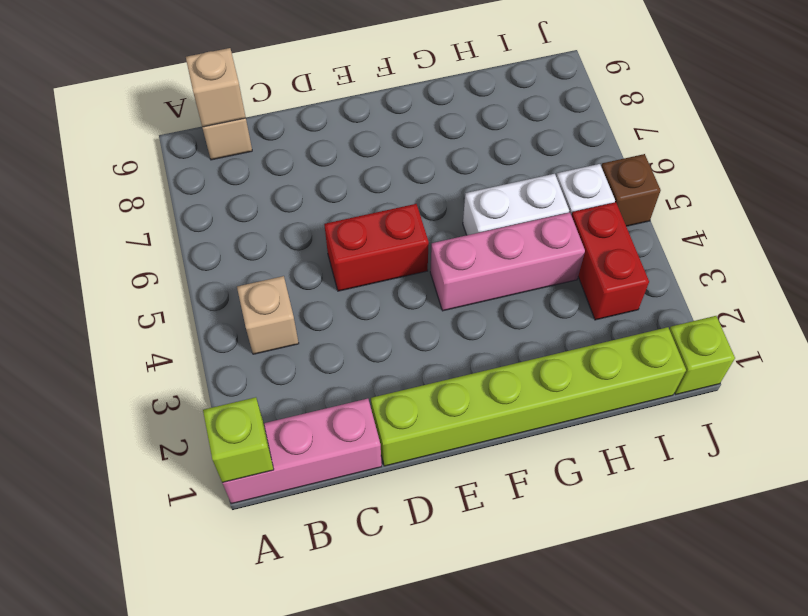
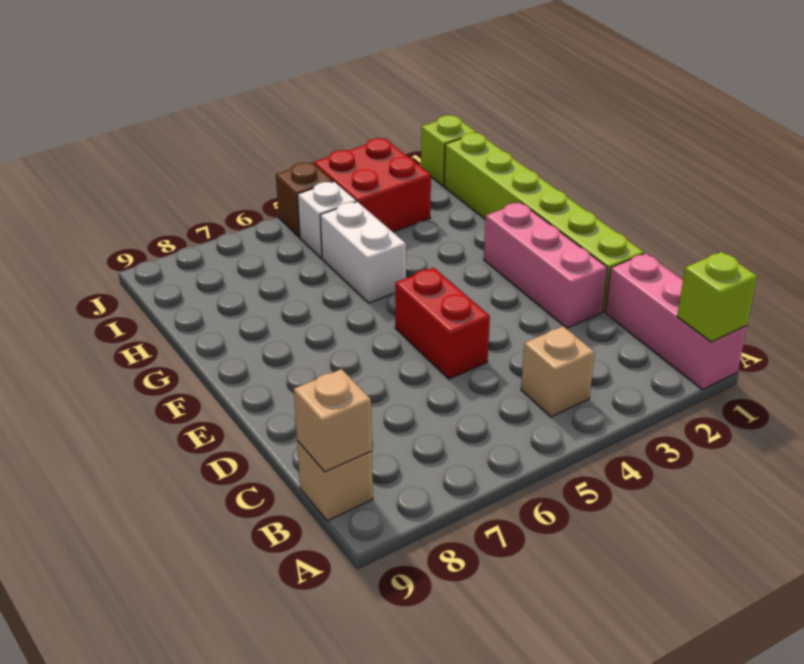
pink 1x3 brick [430,213,585,311] -> pink 1x3 brick moved to [484,202,607,328]
red 1x2 brick [571,202,649,320] -> red 2x2 brick [314,138,431,232]

